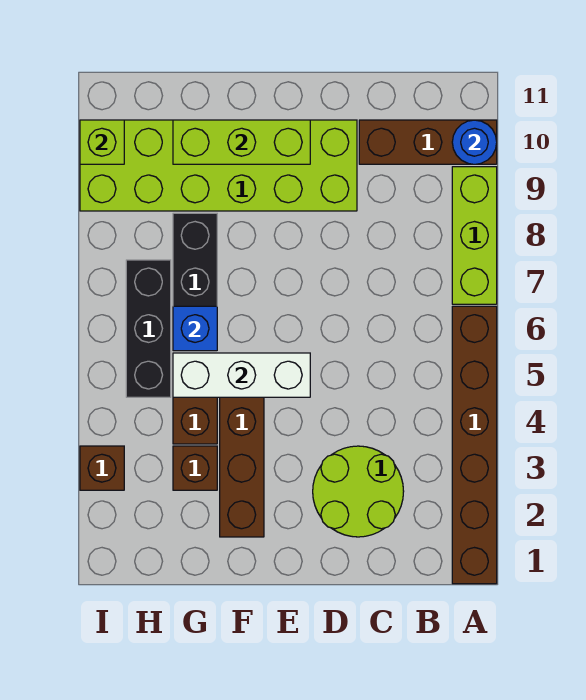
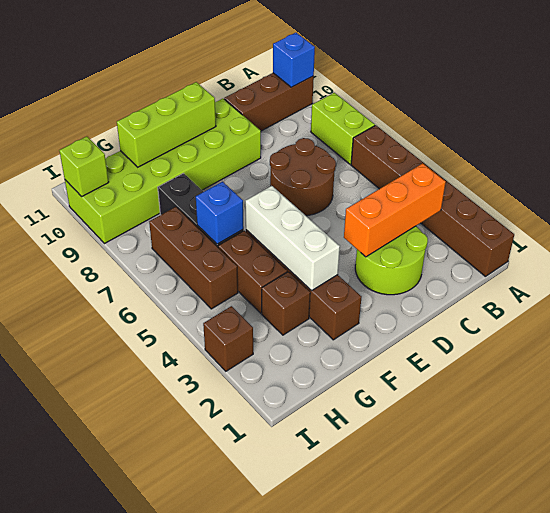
lime 1x3 brick [452,167,497,304] -> lime 1x2 brick [311,93,375,164]
blue 1x1 round brick [452,120,497,164] -> blue 1x1 brick [273,33,315,87]
none -> orange 1x3 brick [344,163,446,257]
none -> brown 2x2 round brick [270,138,336,216]
white 1x3 brick [173,353,310,397] -> white 1x3 brick turned to [245,186,340,291]
black 1x3 brick [126,260,171,397] -> brown 1x3 brick [149,207,238,309]

